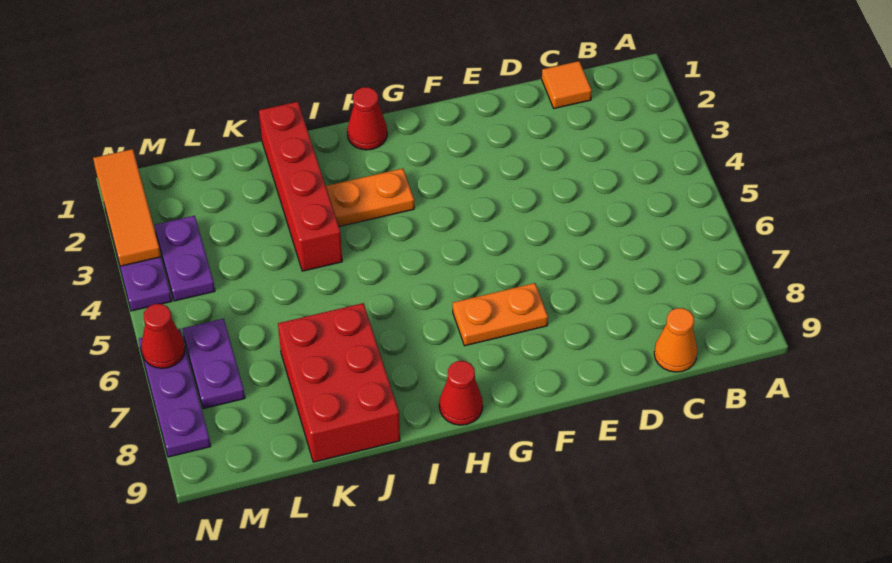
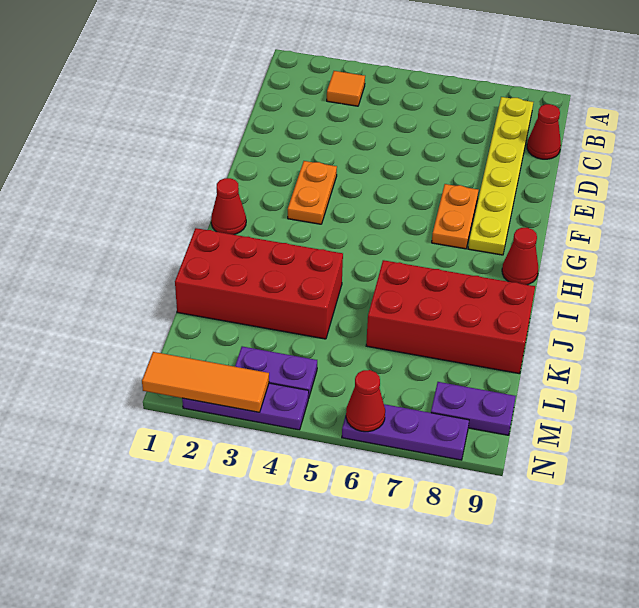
none -> yellow 1x6 plate [468,97,533,255]
orange 1x1 tile [542,61,592,108] -> orange 1x1 tile moved to [327,71,365,106]
orange 1x1 cone [654,308,698,372] -> red 1x1 cone [527,104,561,159]
orange 1x2 plate [326,168,414,227] -> orange 1x2 plate moved to [288,161,337,224]
red 1x4 brick [259,102,342,271] -> red 2x4 brick [175,228,343,339]
red 2x3 brick [278,303,400,462] -> red 2x4 brick [366,260,535,374]
purple 1x2 plate [182,319,245,409] -> purple 1x2 plate moved to [431,382,516,435]

